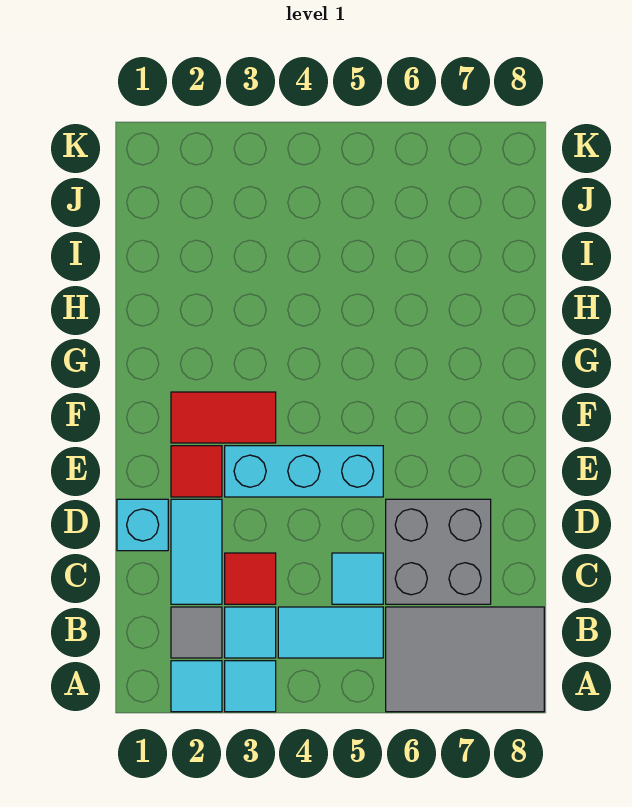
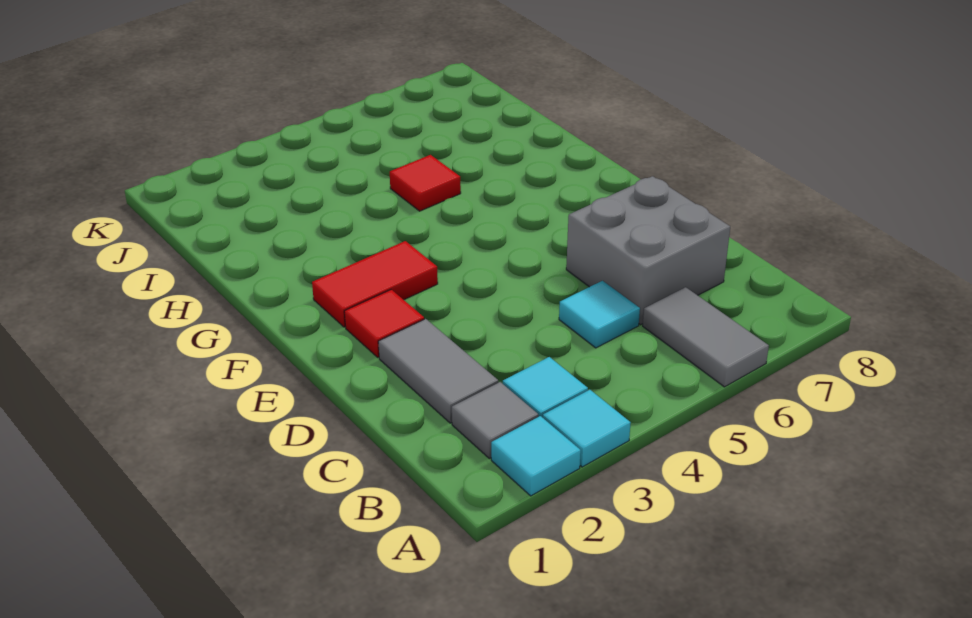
grey 2x3 tile [386,607,544,712] -> grey 1x2 tile [643,287,769,387]
cyan 1x2 tile [278,607,383,658] -> none
cyan 1x2 tile [171,499,222,604] -> grey 1x2 tile [378,319,498,423]
red 1x1 tile [225,553,276,604] -> red 1x1 tile moved to [390,155,461,211]
cyan 1x1 brick [117,499,168,551] -> none
cyan 1x3 brick [225,446,383,497] -> none

